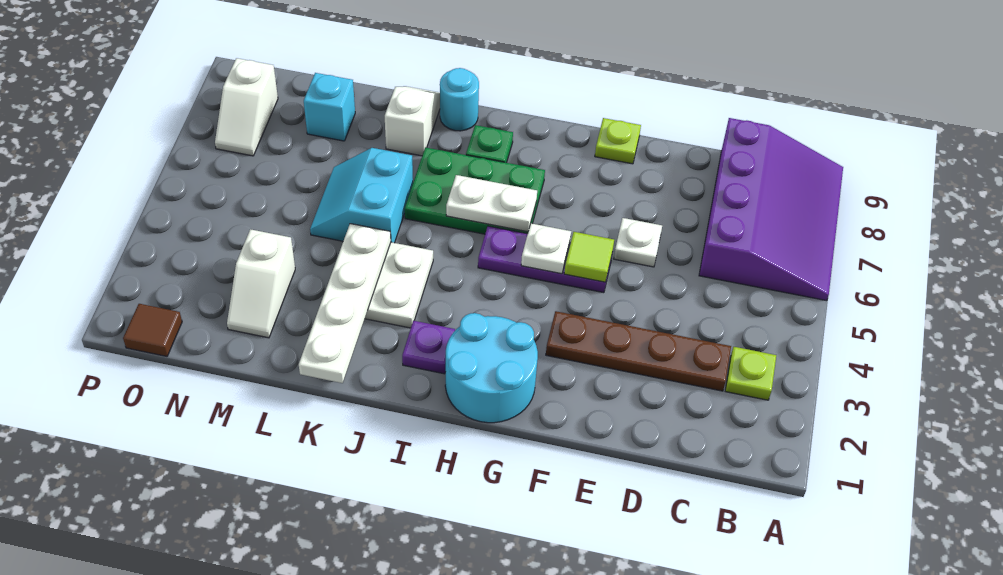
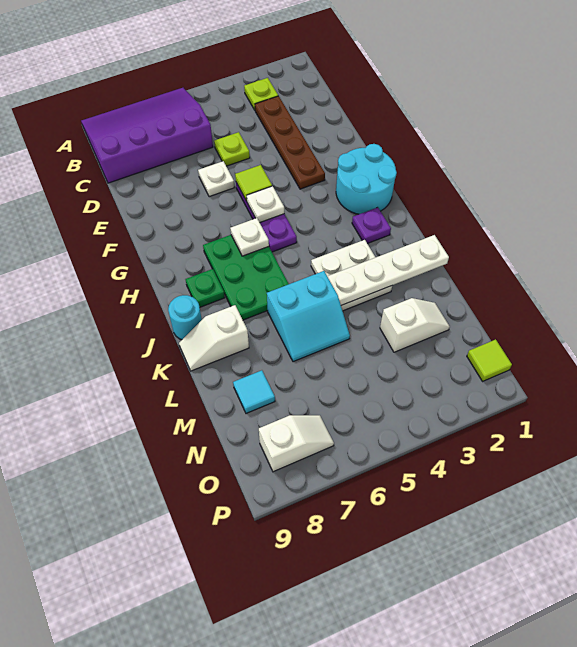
lime 1x1 plate [595,118,641,164] -> lime 1x1 plate moved to [214,132,250,166]
white 1x2 plate [446,175,537,232] -> white 1x1 plate [230,218,269,256]
cyan 1x1 brick [304,73,355,141] -> cyan 1x1 tile [233,370,275,413]
brown 1x1 tile [123,304,182,356] -> lime 1x1 tile [467,339,512,381]

